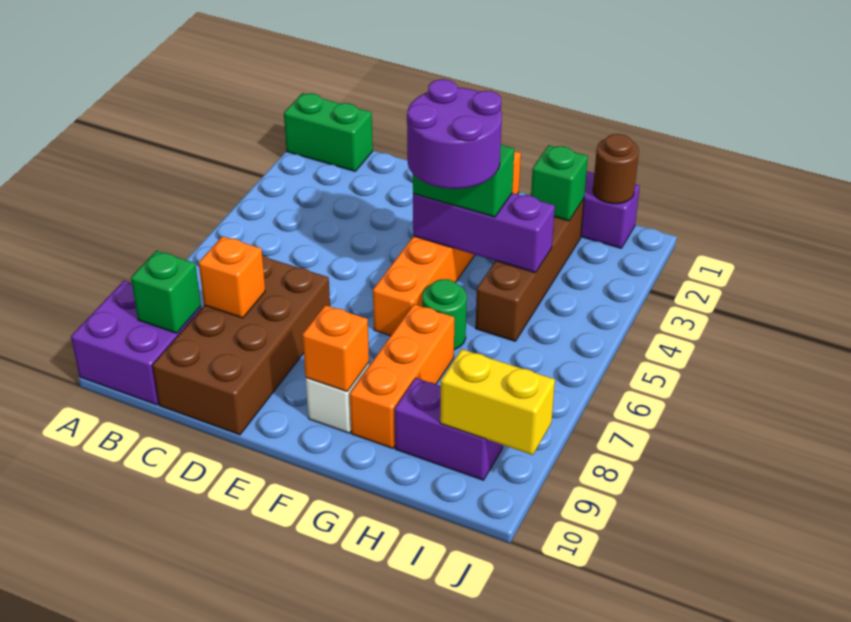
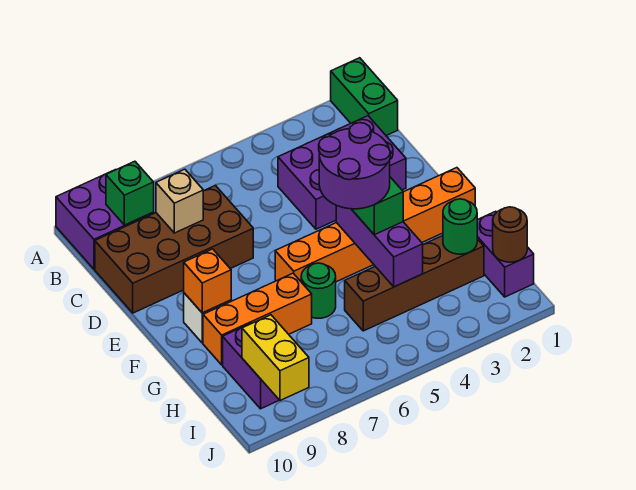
none -> purple 2x3 brick [278,116,406,229]
orange 1x1 brick [199,236,265,318] -> tan 1x1 brick [156,169,203,233]
green 1x1 brick [531,145,588,221] -> green 1x1 round brick [443,199,477,254]

